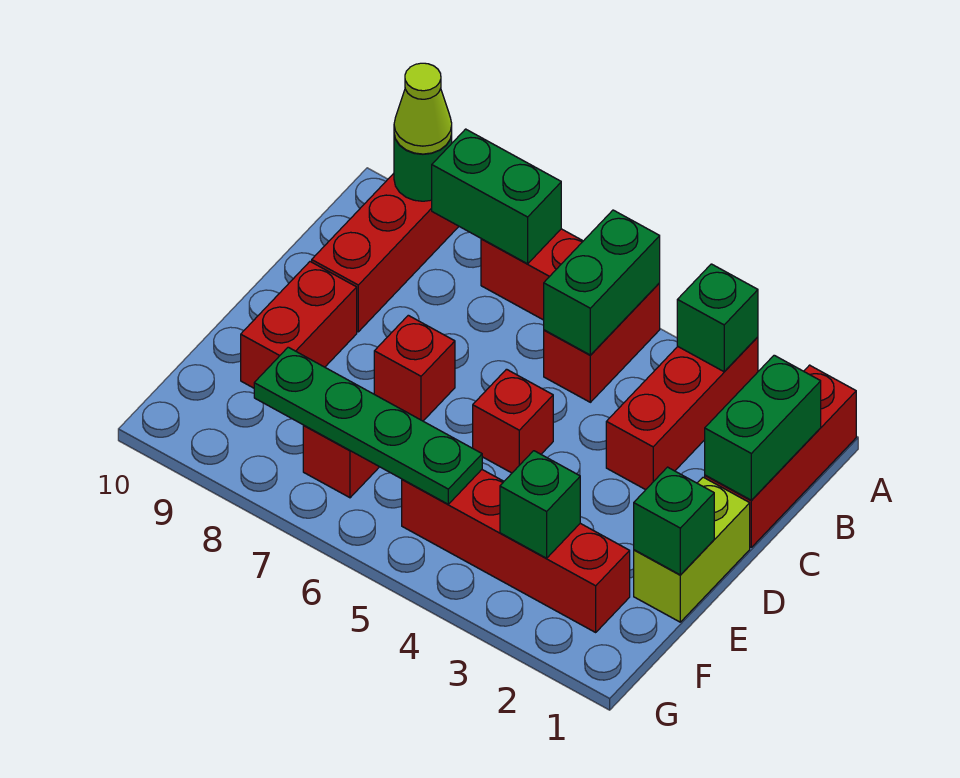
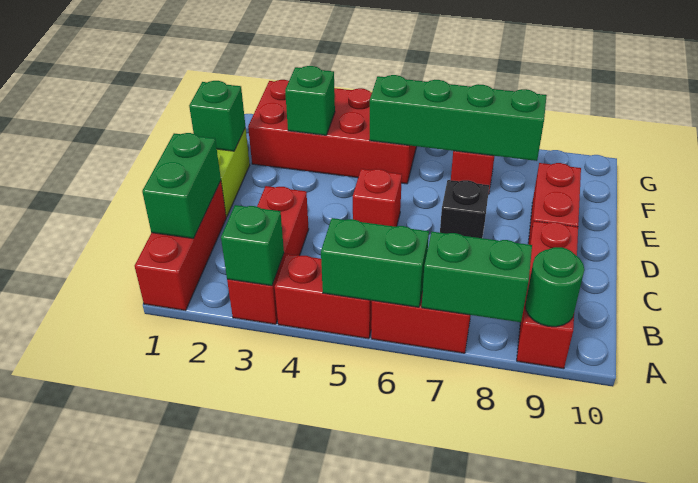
red 1x2 brick [544,283,660,402] -> red 1x2 brick turned to [275,254,372,339]
green 1x2 brick [544,210,660,355] -> green 1x2 brick turned to [321,218,429,307]
lime 1x1 cone [394,63,452,154] -> none
red 1x1 brick [374,315,455,421] -> black 1x1 brick [440,180,489,238]
red 1x4 brick [402,470,630,632] -> red 2x4 brick [248,80,417,184]
green 1x4 plate [254,347,482,504] -> green 1x4 brick [370,75,547,161]

